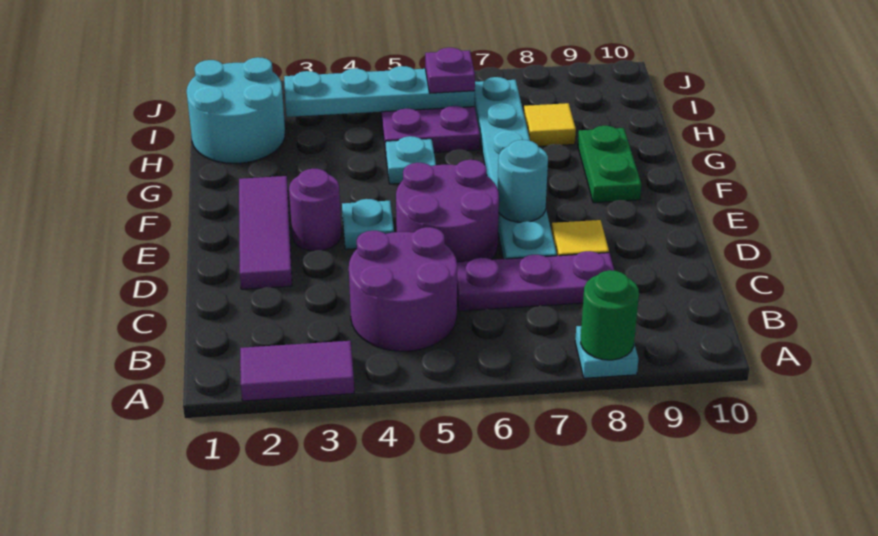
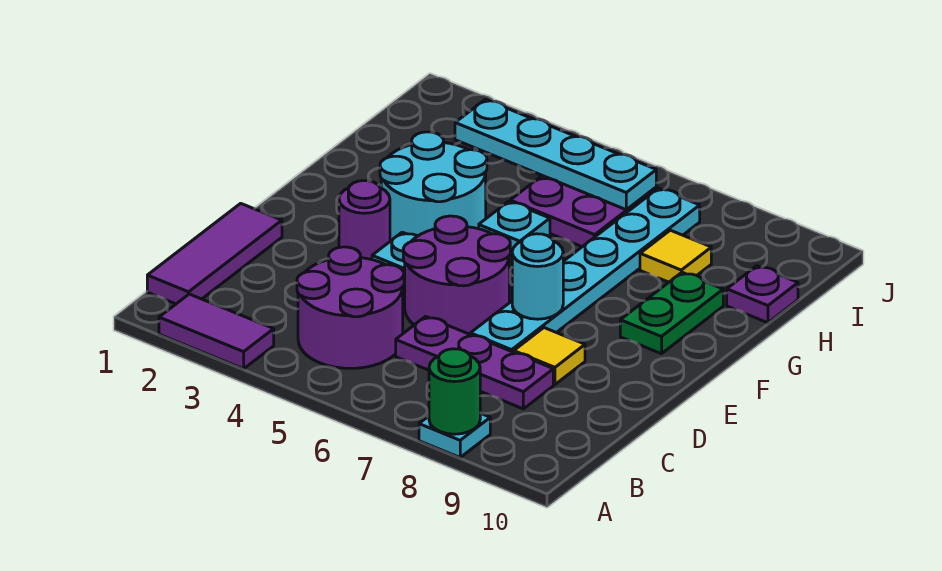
purple 1x3 tile [239,176,292,289] -> purple 1x3 tile moved to [147,203,282,304]
cyan 2x2 round brick [186,57,285,163] -> cyan 2x2 round brick moved to [380,132,487,241]
purple 1x1 plate [425,48,475,93] -> purple 1x1 plate moved to [727,266,798,323]

